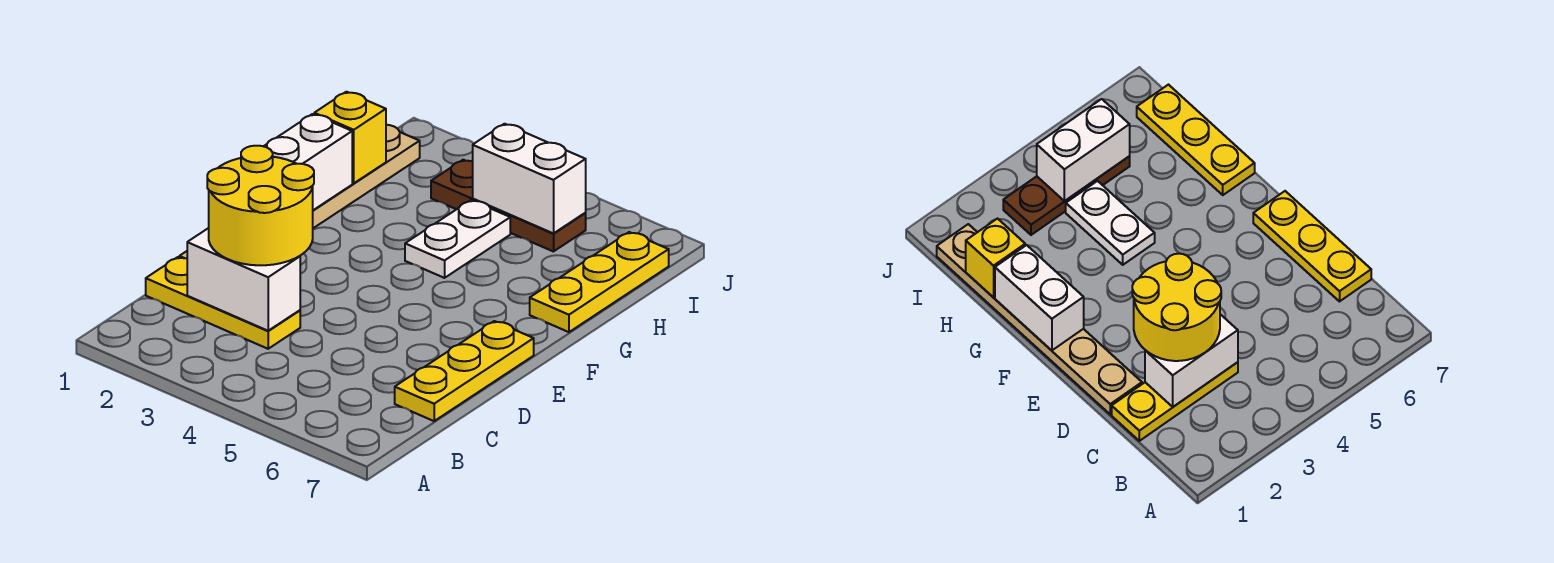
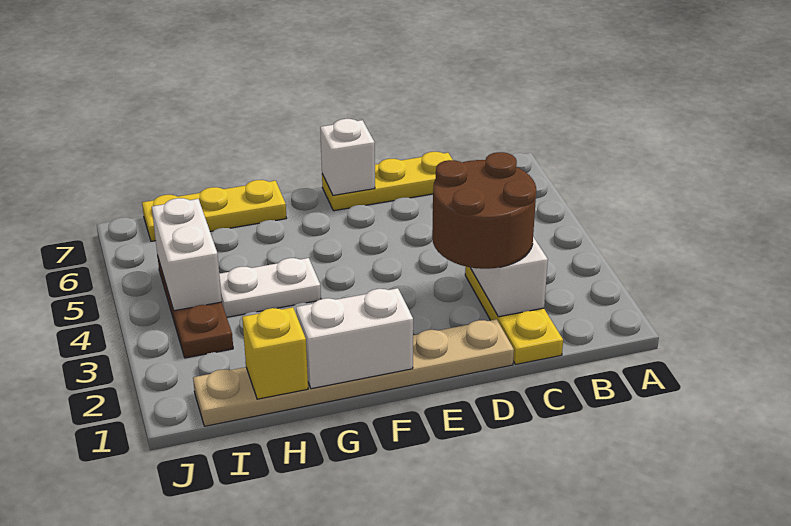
yellow 2x2 round brick [207,146,314,265] -> brown 2x2 round brick [432,152,536,269]
none -> white 1x1 brick [320,119,375,195]

